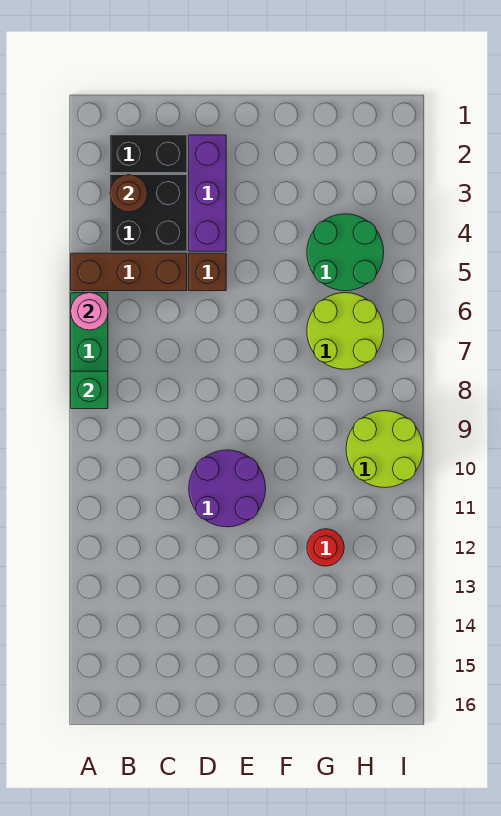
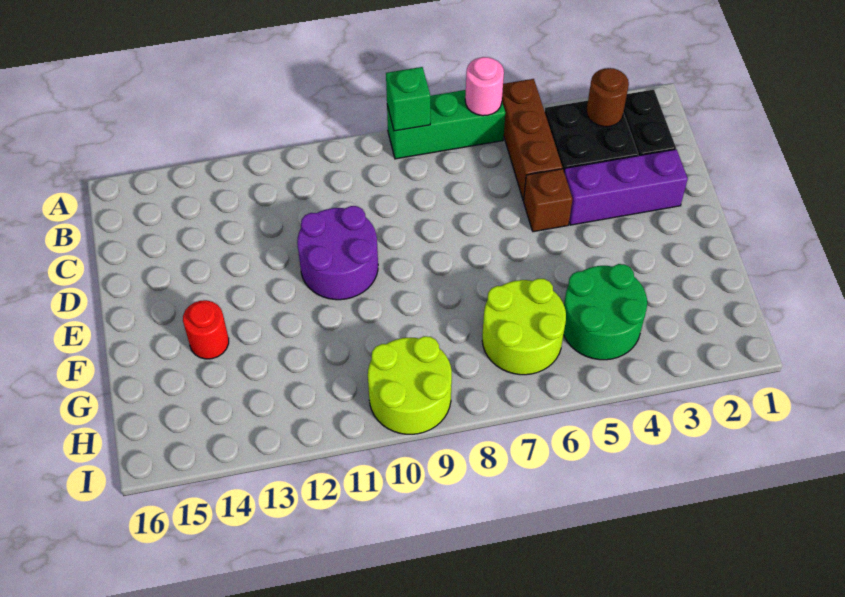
red 1x1 round brick [307,529,344,566] -> red 1x1 round brick moved to [183,300,229,359]

